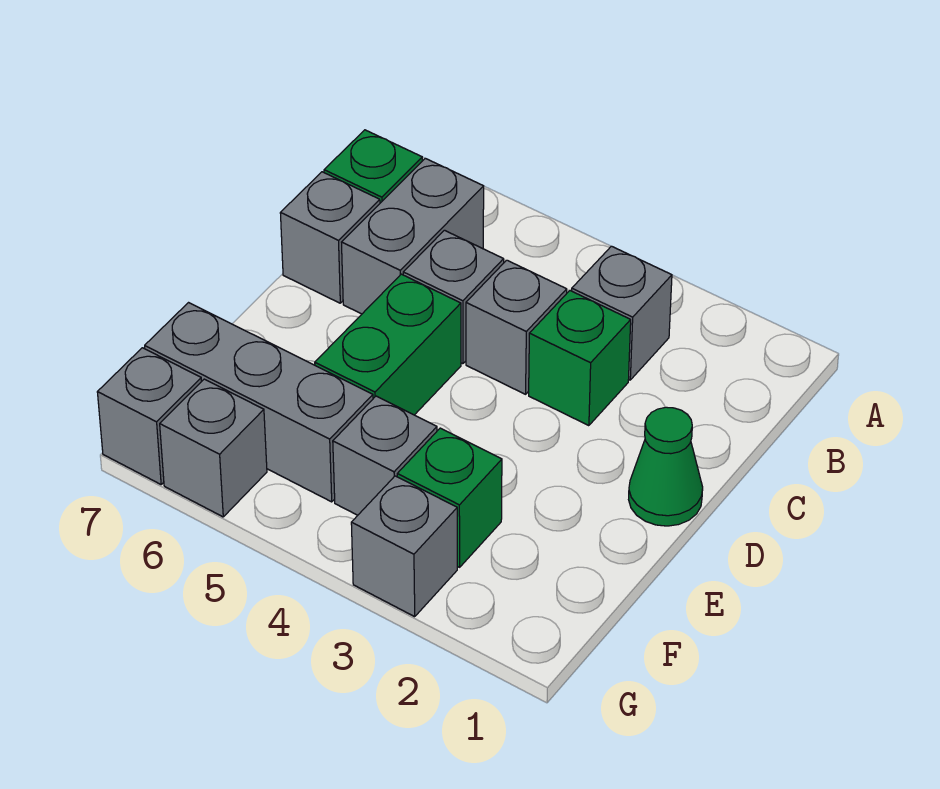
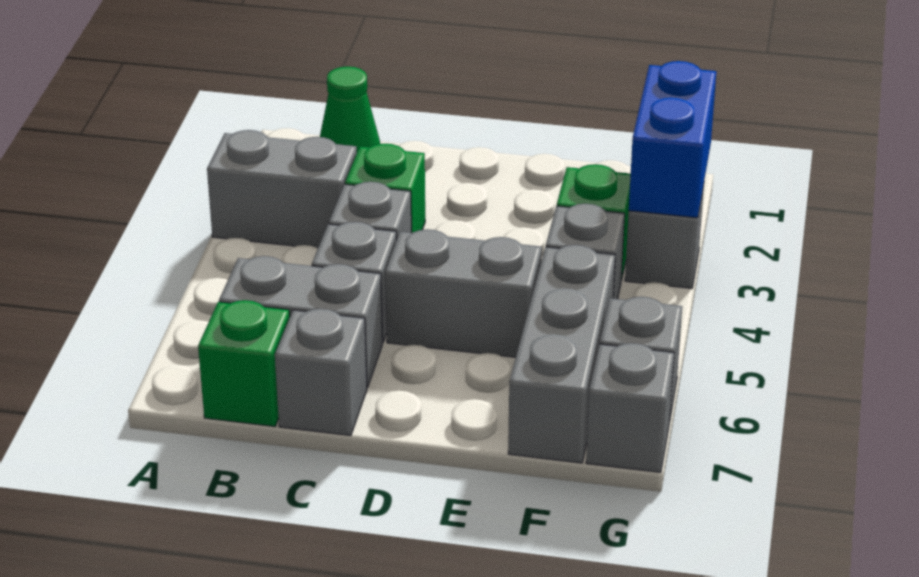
grey 1x1 brick [572,246,672,380] -> grey 1x2 brick [207,130,357,248]
green 1x1 cone [629,407,703,526] -> green 1x1 cone moved to [320,67,380,152]
green 1x2 brick [315,274,461,415] -> grey 1x2 brick [385,229,542,357]
none -> blue 1x2 brick [629,61,716,218]

